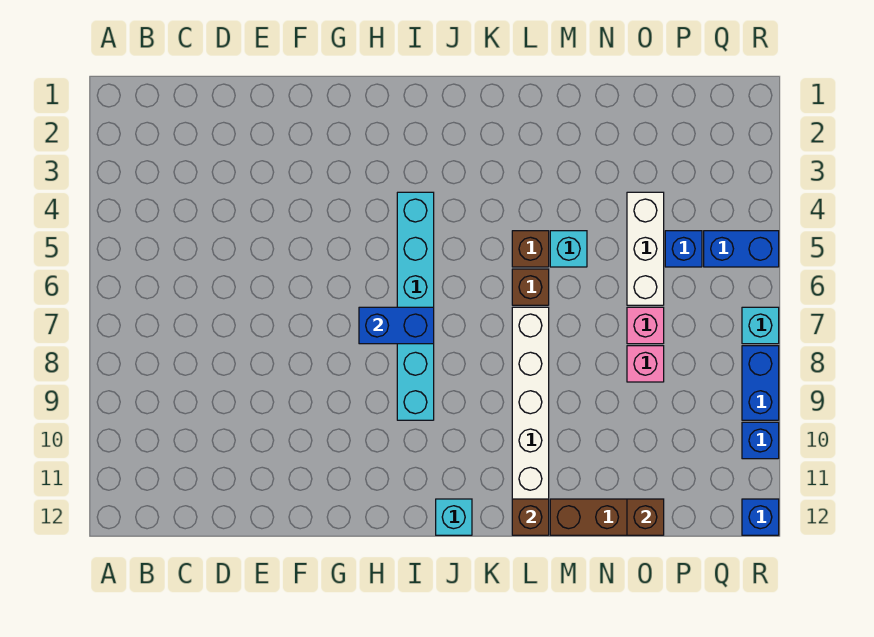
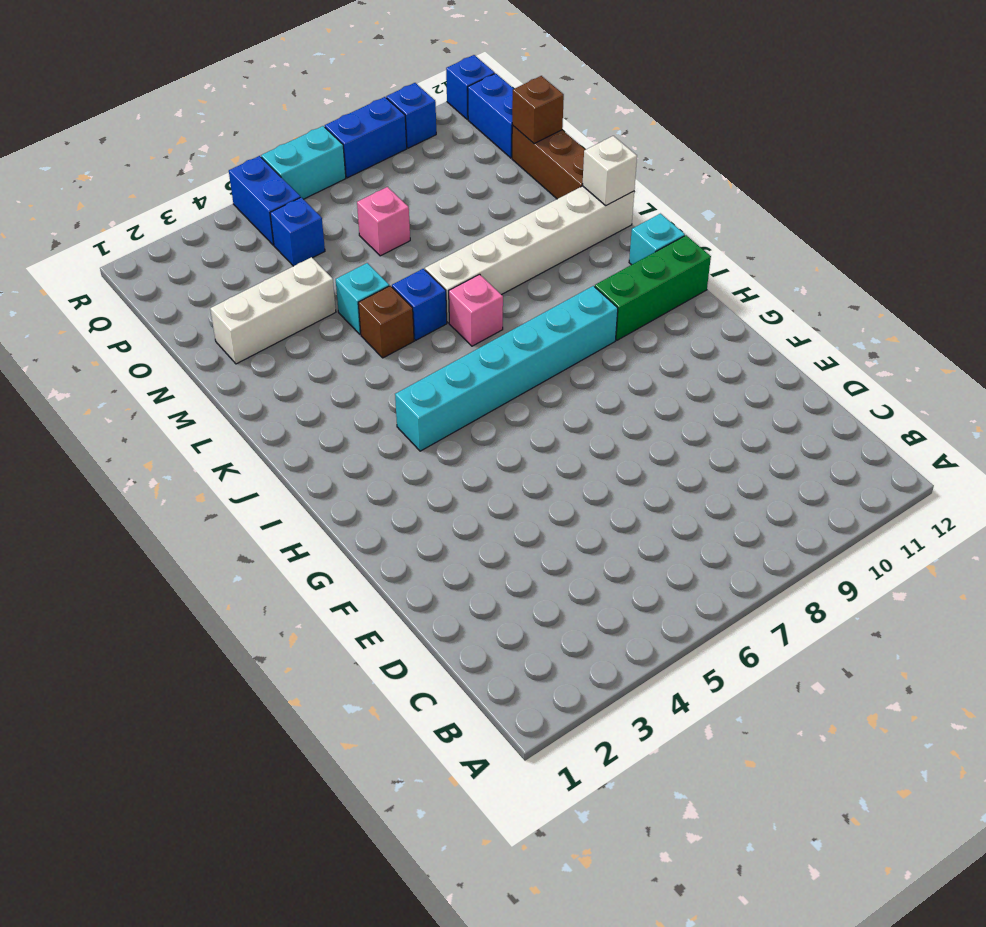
blue 1x2 brick [359,307,434,344] -> blue 1x2 brick moved to [468,73,514,158]
none -> green 1x3 brick [595,235,711,340]
brown 1x1 brick [512,269,549,305] -> blue 1x1 brick [392,269,447,340]
brown 1x1 brick [512,499,549,535] -> white 1x1 brick [582,136,637,206]
white 1x3 brick [627,192,664,305] -> white 1x3 brick moved to [210,257,336,364]
pink 1x1 brick [627,346,664,382] -> pink 1x1 brick moved to [449,274,503,346]
cyan 1x1 brick [742,307,779,344] -> cyan 1x2 brick [261,126,346,199]

